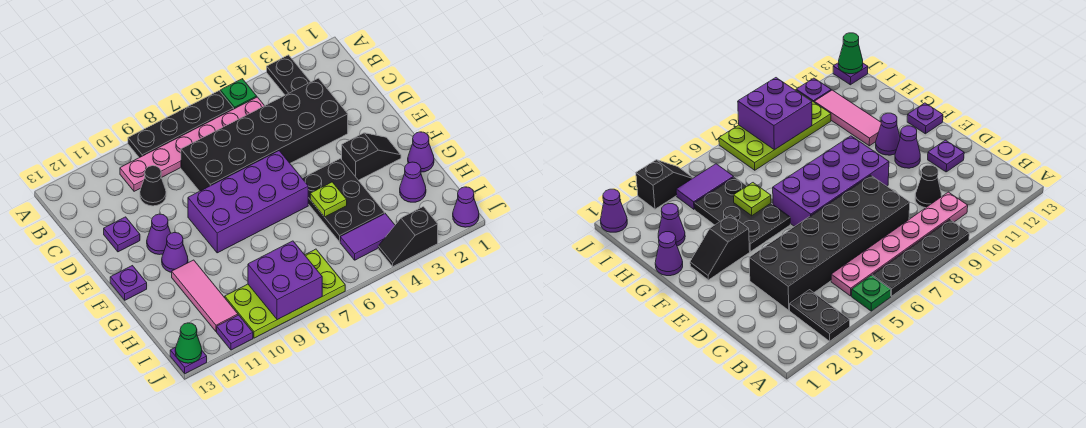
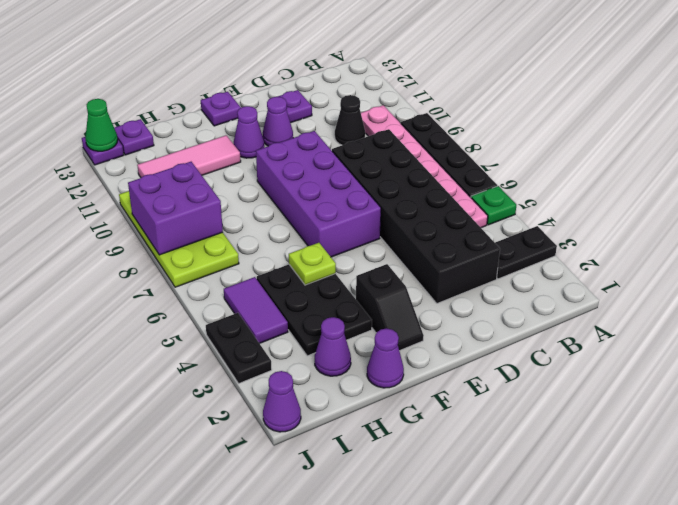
black 2x3 plate [302,159,385,242] -> black 2x3 plate turned to [257,264,372,356]
black 1x2 slope [378,207,438,267] -> black 1x2 plate [206,313,272,383]
purple 1x1 plate [217,315,253,350] -> purple 1x1 plate moved to [114,119,154,155]

